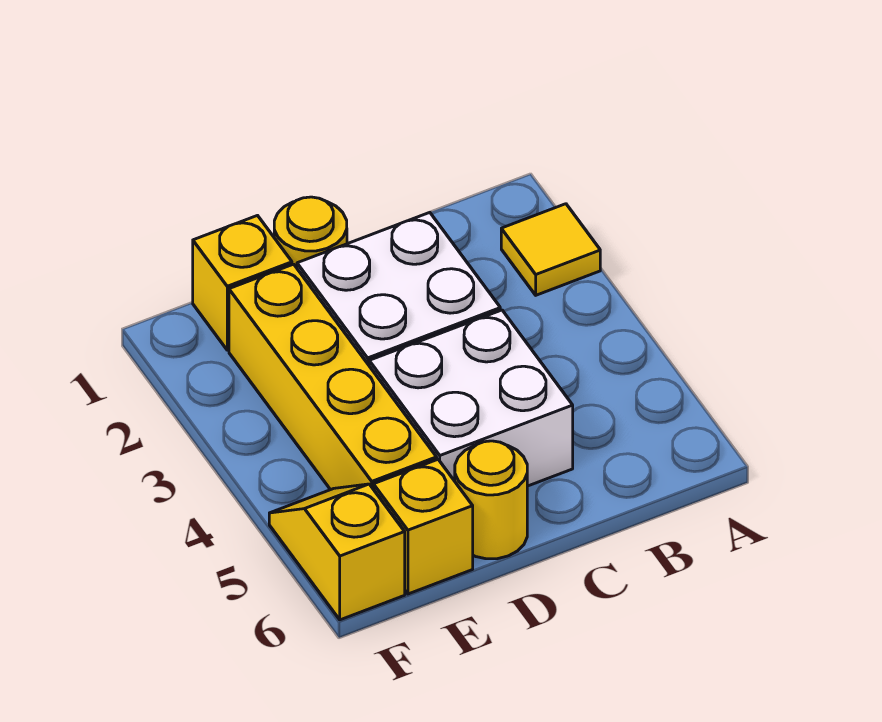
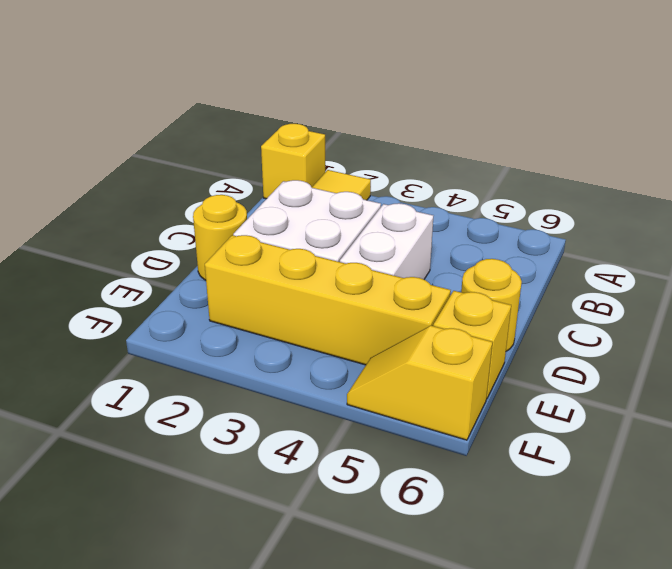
white 2x2 brick [369,310,573,486] -> white 1x2 brick [340,203,433,279]
yellow 1x1 brick [193,216,292,350] -> yellow 1x1 brick moved to [261,124,325,199]

